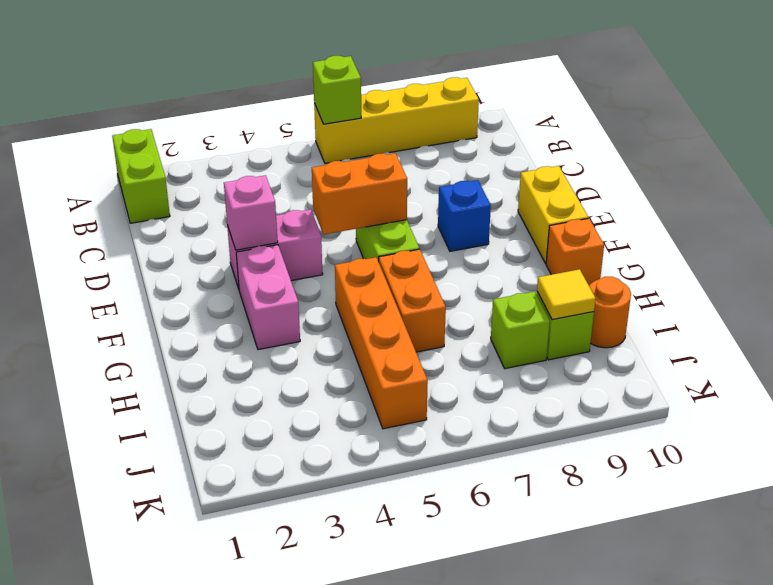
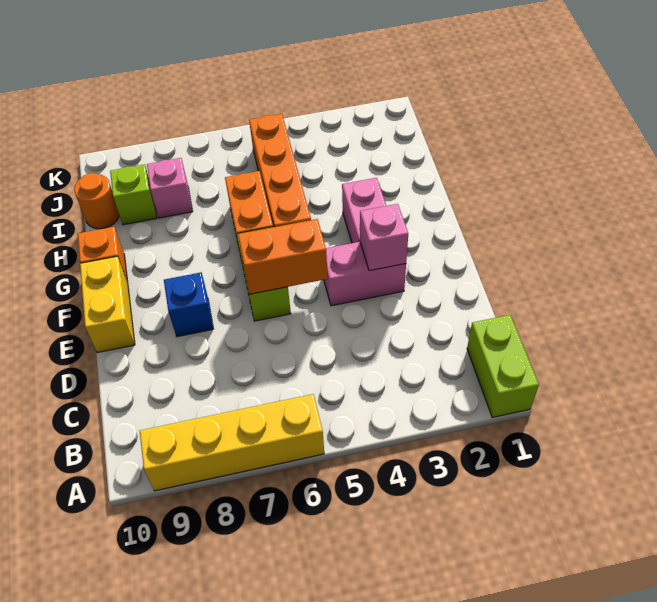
lime 1x1 brick [313,56,361,124] -> none
lime 1x1 brick [491,291,550,369] -> pink 1x1 brick [147,158,193,218]
yellow 1x1 tile [537,269,596,320] -> none

